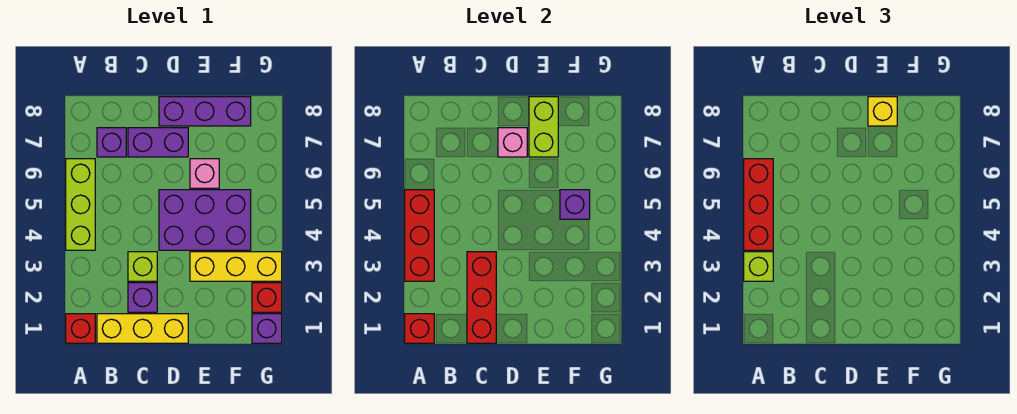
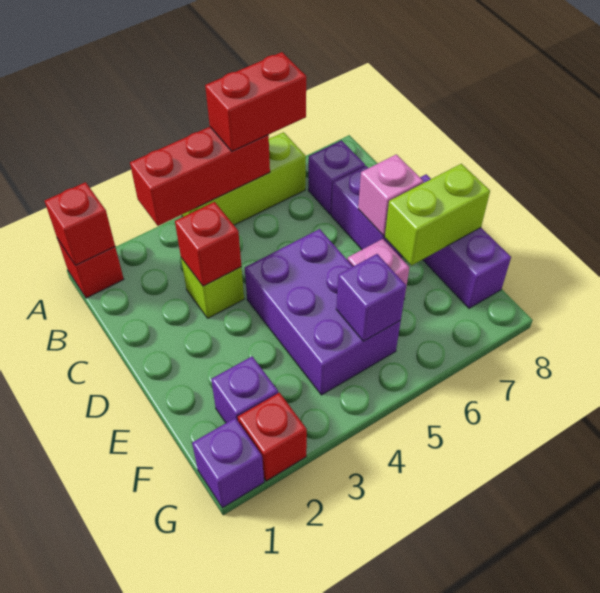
lime 1x1 brick [744,252,773,281] -> none
red 1x3 brick [744,159,773,250] -> red 1x2 brick [205,52,306,151]
yellow 1x3 brick [97,314,188,343] -> none
red 1x3 brick [467,252,496,343] -> red 1x1 brick [175,202,241,286]
purple 1x1 brick [128,283,157,312] -> purple 1x1 brick moved to [211,357,278,423]
yellow 1x3 brick [190,252,282,281] -> none
yellow 1x1 brick [868,97,897,126] -> none

